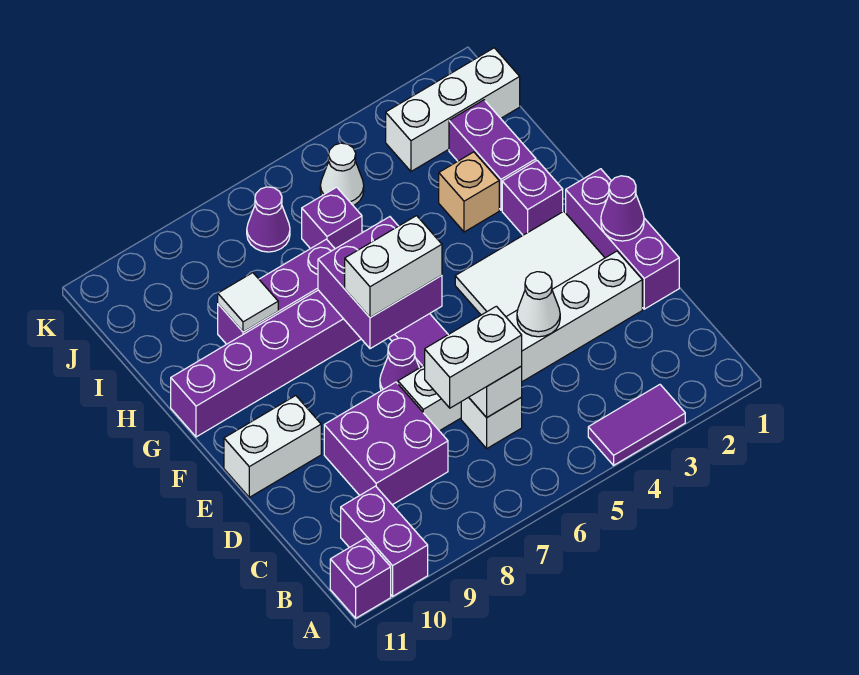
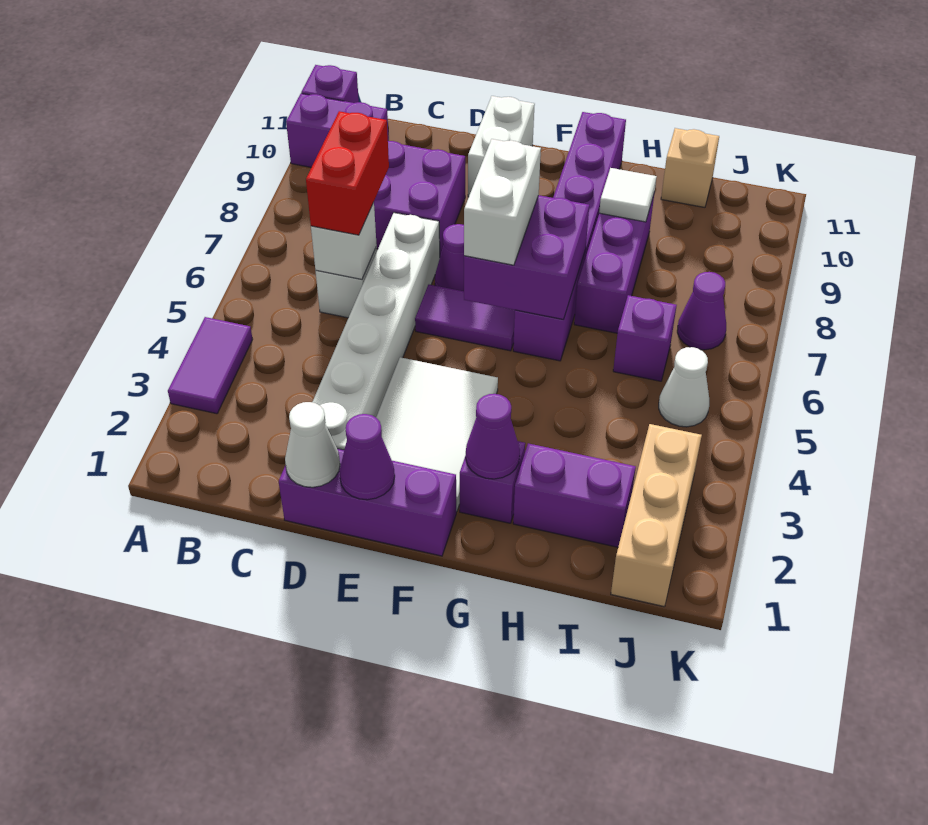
white 1x2 brick [425,306,522,408] -> red 1x2 brick [306,111,389,235]
white 1x1 cone [517,272,560,337] -> white 1x1 cone moved to [285,402,340,487]
none -> purple 1x1 cone [466,394,520,479]
tan 1x1 brick [439,152,499,232] -> tan 1x1 brick moved to [661,128,719,207]
white 1x3 brick [386,48,520,171] -> tan 1x3 brick [611,424,702,607]

